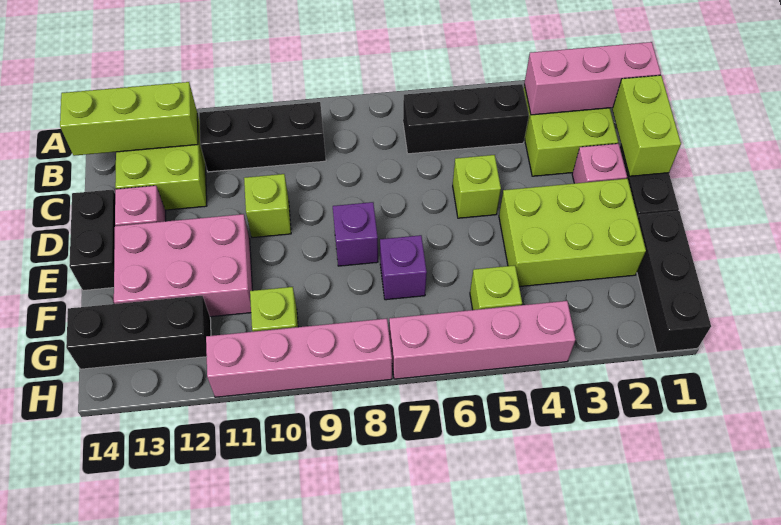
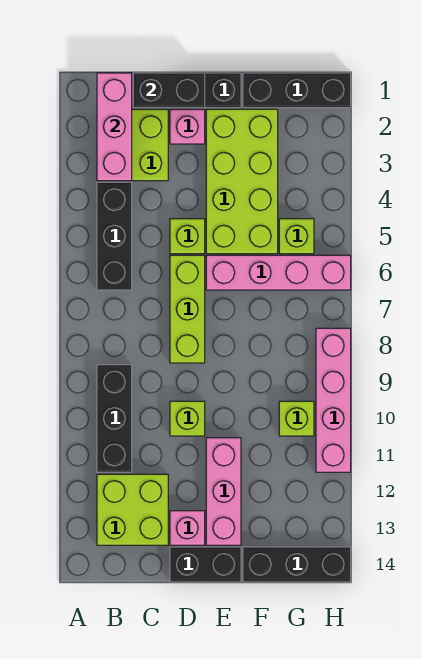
lime 1x3 brick [60,82,198,156] -> lime 1x3 brick moved to [170,255,205,363]
lime 1x2 brick [612,75,681,176] -> black 1x2 brick [133,73,205,108]
lime 2x3 brick [499,179,646,287] -> lime 2x4 brick [206,109,278,254]
purple 1x1 brick [333,202,378,266] -> none
pink 2x3 brick [114,214,253,317] -> pink 1x3 brick [206,438,241,545]
purple 1x1 brick [380,235,427,300] -> none
black 1x3 brick [66,296,211,369] -> black 1x3 brick turned to [243,547,351,582]
pink 1x4 brick [389,301,576,379] -> pink 1x4 brick turned to [206,255,351,290]

